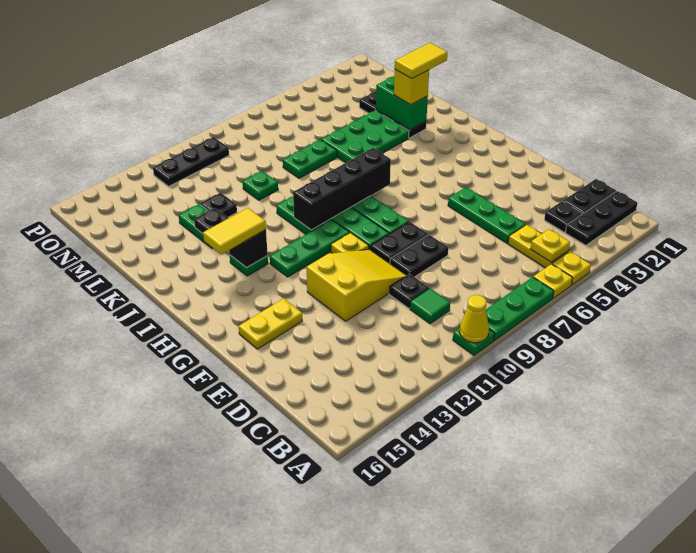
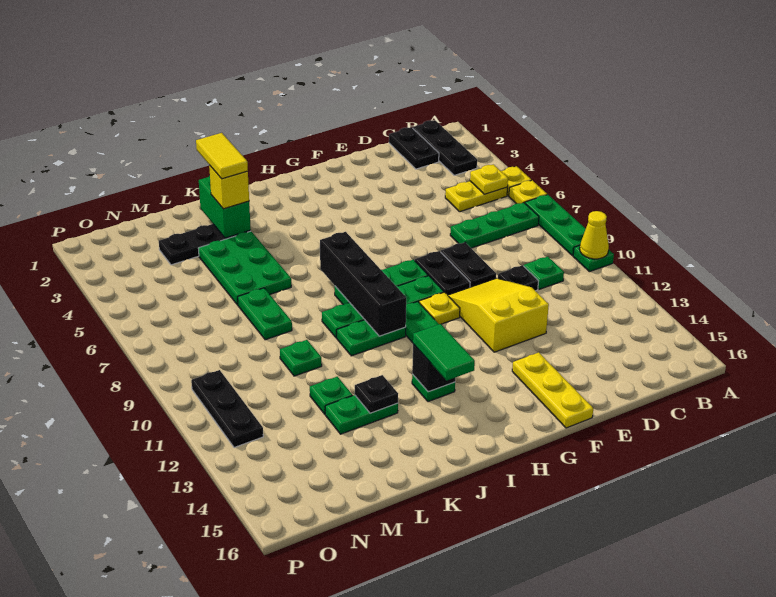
black 1x1 plate [544,201,582,232] -> none
green 1x1 tile [410,288,450,324] -> green 1x1 plate [524,257,564,289]
green 1x3 plate [448,187,526,243] -> green 1x3 plate moved to [450,203,539,248]
yellow 1x2 plate [239,298,302,349] -> yellow 1x3 plate [512,352,593,428]
yellow 1x2 tile [203,208,266,254] -> green 1x2 tile [413,324,475,380]
green 1x2 brick [376,76,428,130] -> green 1x2 brick turned to [199,176,251,238]
black 1x1 plate [200,193,237,217] -> green 1x1 plate [310,377,353,414]

